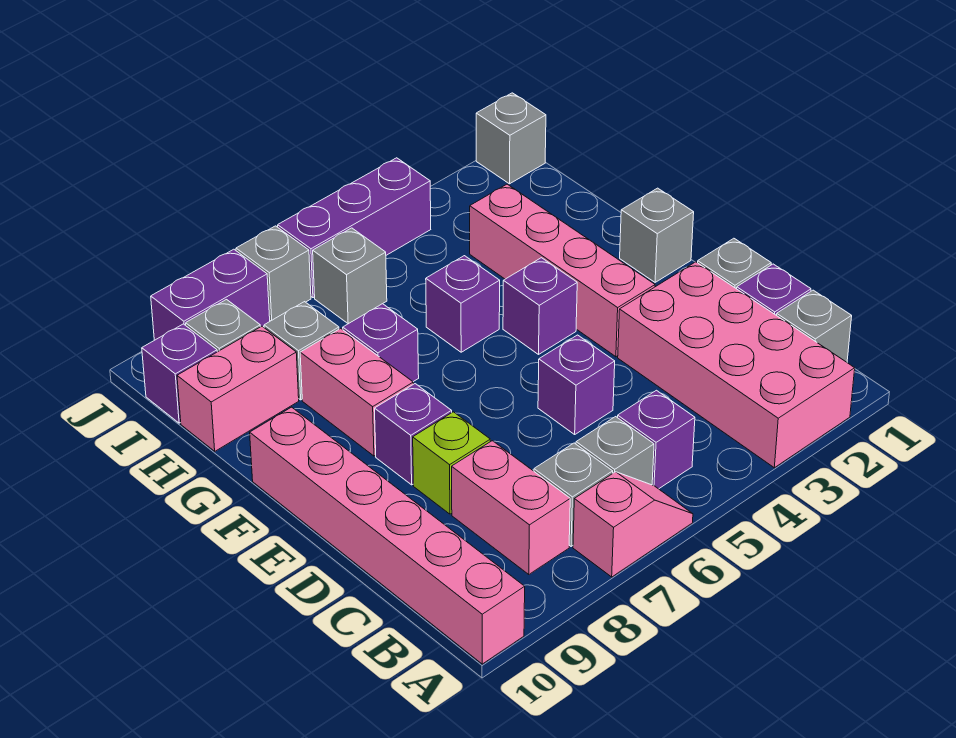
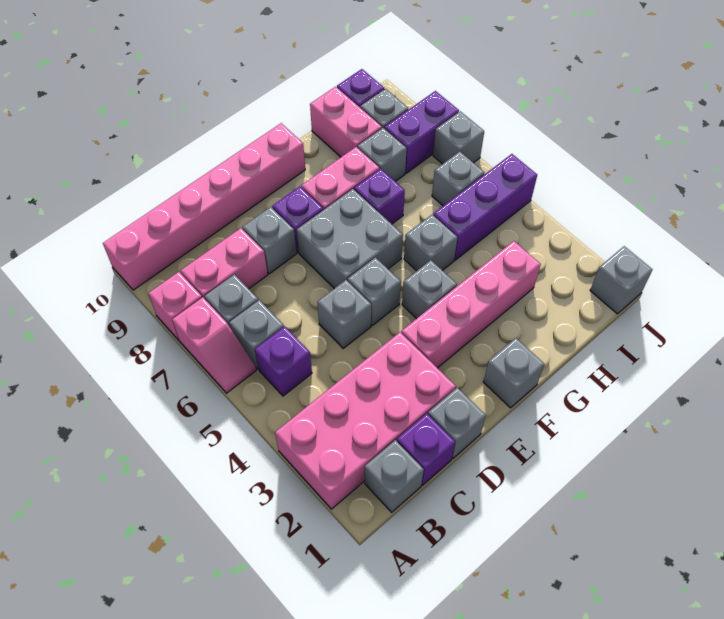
none -> pink 1x1 brick [148,272,202,340]
purple 1x1 brick [538,335,615,434] -> grey 1x1 brick [317,280,371,348]
lime 1x1 brick [413,412,490,514] -> grey 1x1 brick [243,207,297,274]
none -> grey 1x1 brick [348,258,401,325]
none -> grey 2x2 brick [297,189,403,289]
purple 1x1 brick [503,258,577,354] -> grey 1x1 brick [402,260,457,319]
purple 1x1 brick [426,256,500,352] -> grey 1x1 brick [404,215,458,271]
purple 1x3 brick [278,158,431,298] -> purple 1x3 brick turned to [433,154,537,260]
purple 1x2 brick [151,249,270,340] -> purple 1x2 brick turned to [384,91,459,173]

